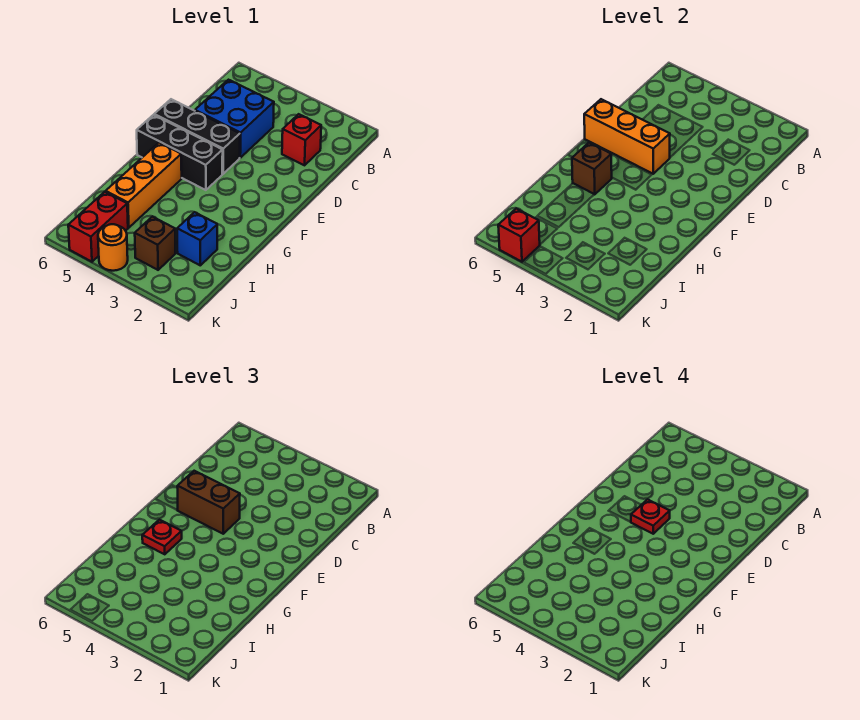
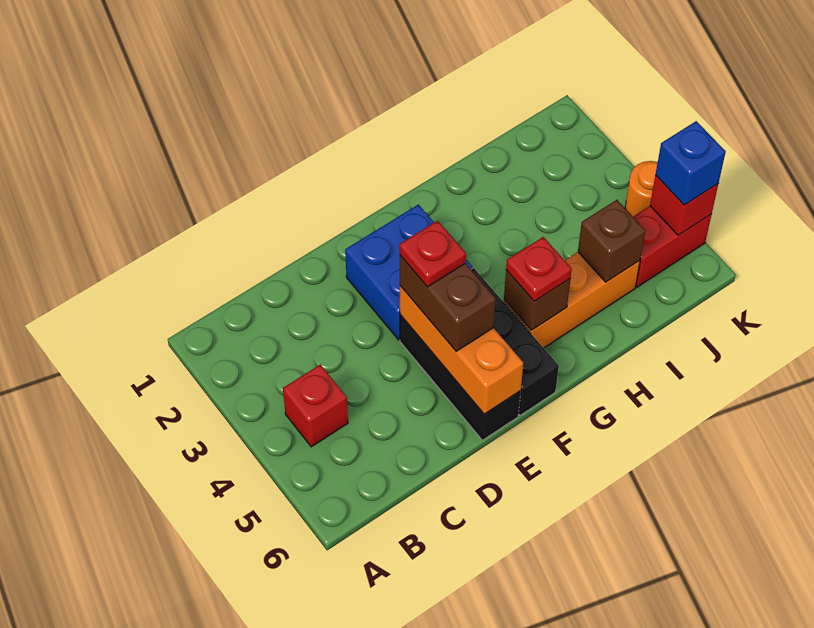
red 1x1 brick [282,114,321,165] -> red 1x1 brick moved to [283,365,348,447]
blue 2x2 brick [195,80,274,158] -> blue 2x2 brick moved to [345,205,472,340]
blue 1x1 brick [177,212,217,265] -> blue 1x1 brick moved to [656,121,726,205]
brown 1x1 brick [135,217,175,270] -> brown 1x1 brick moved to [578,200,645,282]

